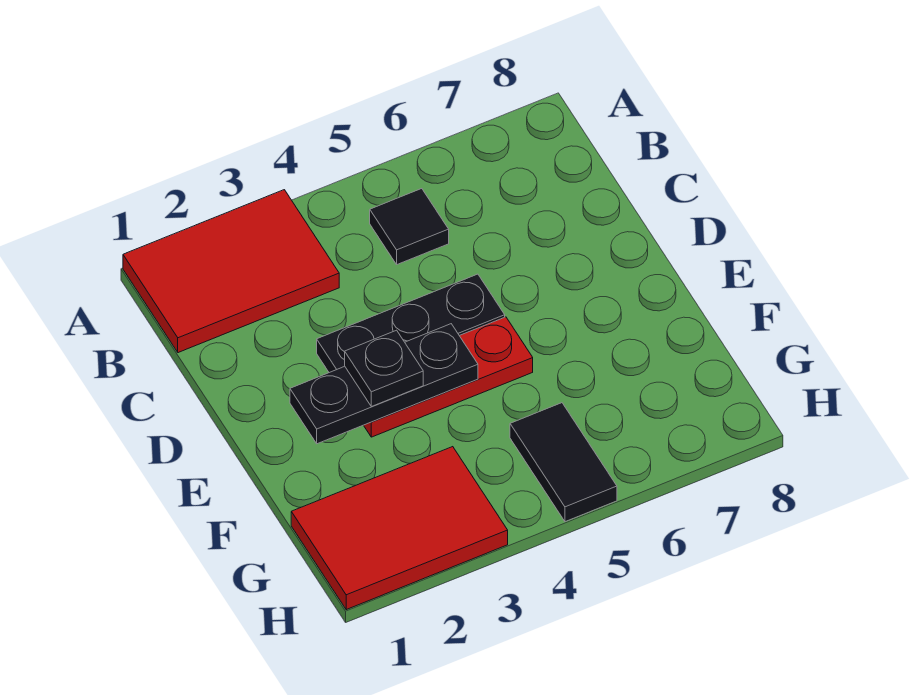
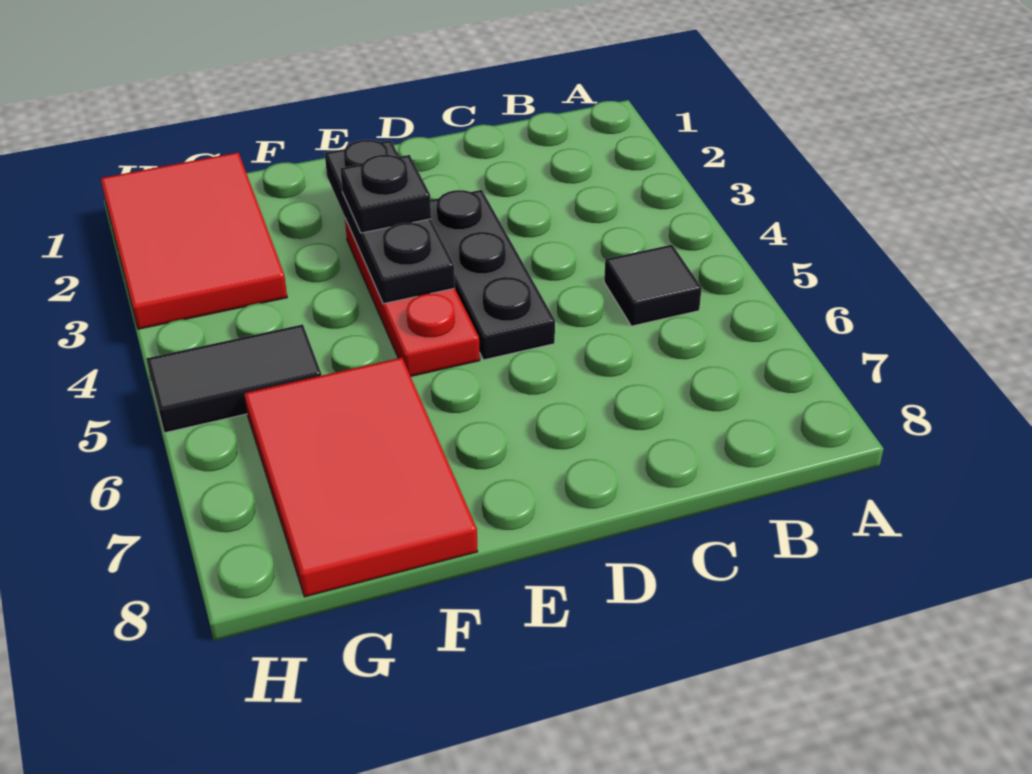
red 2x3 tile [123,190,339,353] -> red 2x3 tile moved to [244,358,478,597]

